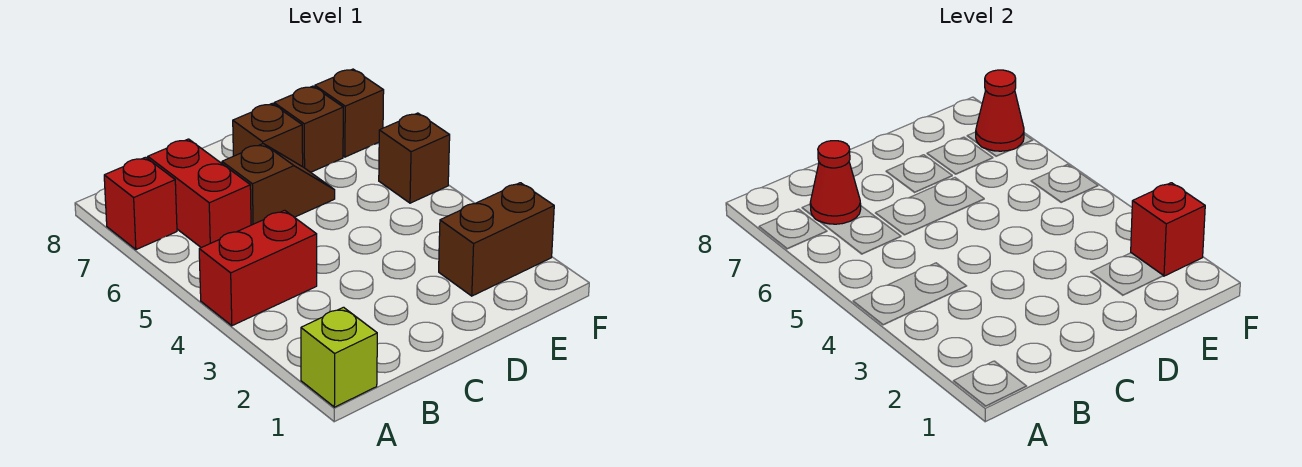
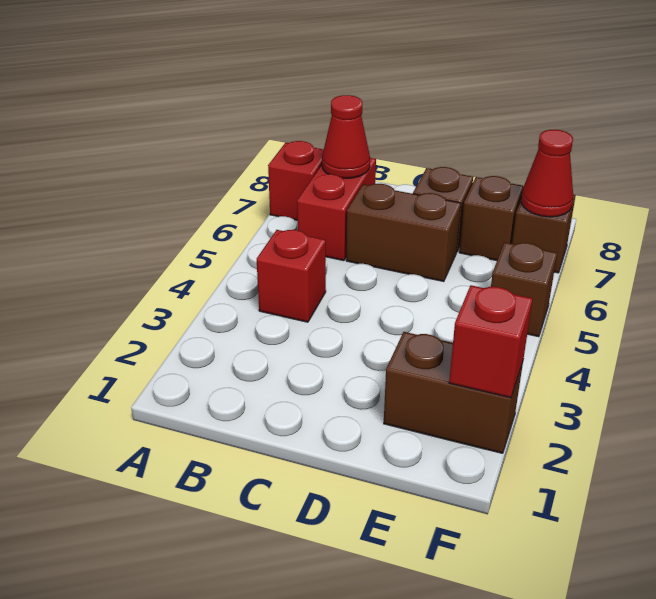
lime 1x1 brick [301,307,377,407] -> none
red 1x2 brick [199,210,317,326] -> red 1x1 brick [257,230,326,322]
brown 1x2 slope [222,144,335,225] -> brown 1x2 brick [346,184,461,282]

